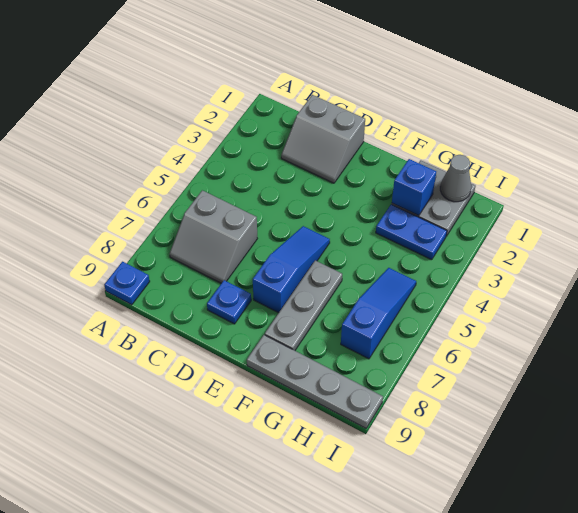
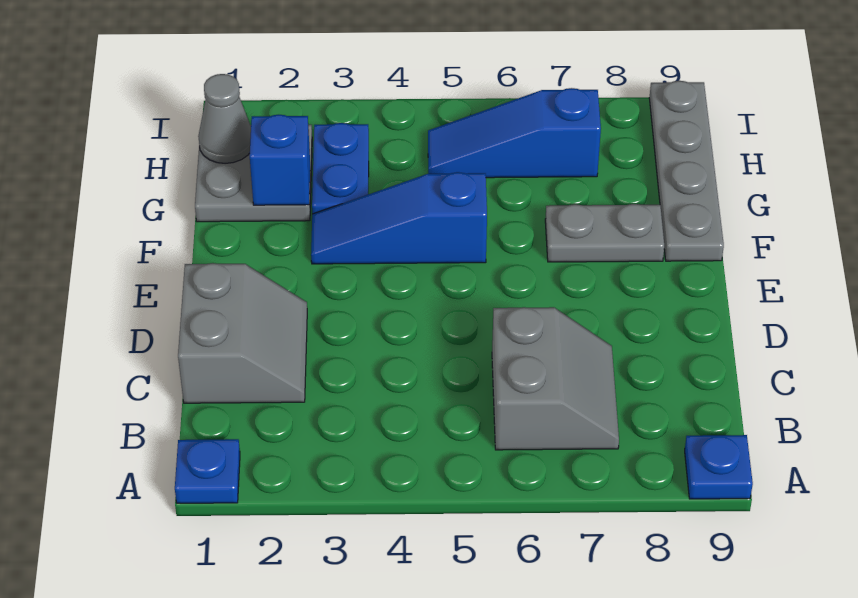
blue 1x1 plate [207,280,251,324] -> blue 1x1 plate moved to [175,439,240,503]
blue 1x3 slope [253,226,330,313] -> blue 1x3 slope moved to [311,172,487,264]
grey 1x3 plate [265,260,342,351] -> grey 1x2 plate [545,204,664,262]

